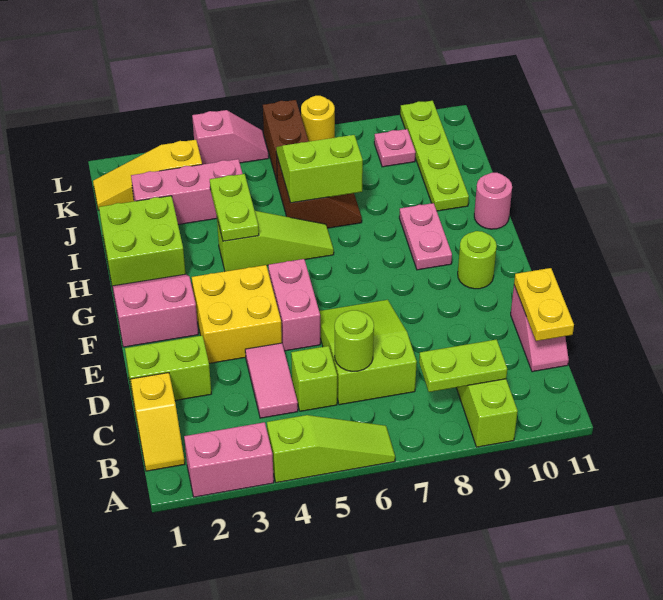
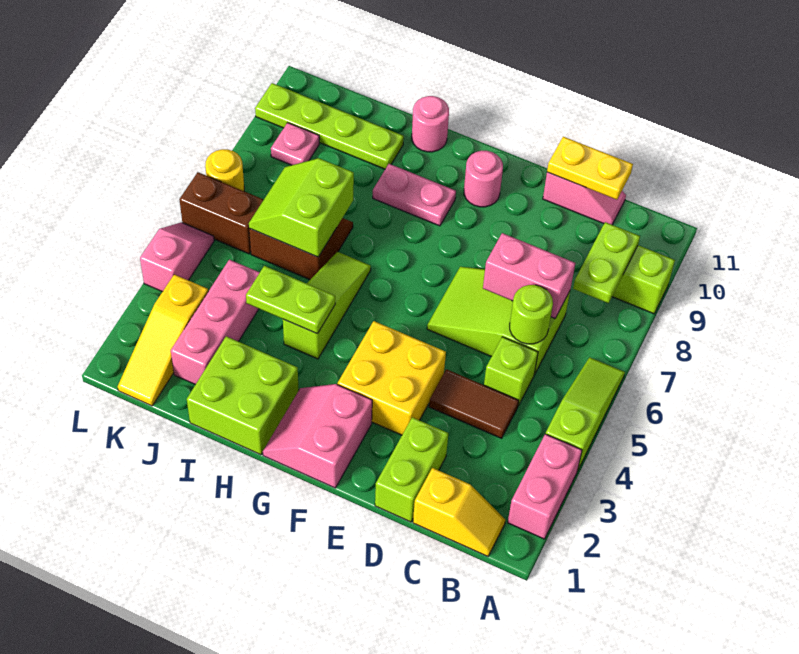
pink 1x2 tile [245,343,298,418] -> brown 1x2 tile [429,369,519,438]
pink 1x2 brick [268,259,320,351] -> pink 1x2 brick moved to [483,233,575,318]
lime 1x1 round brick [458,231,497,289] -> pink 1x1 round brick [464,151,503,207]

